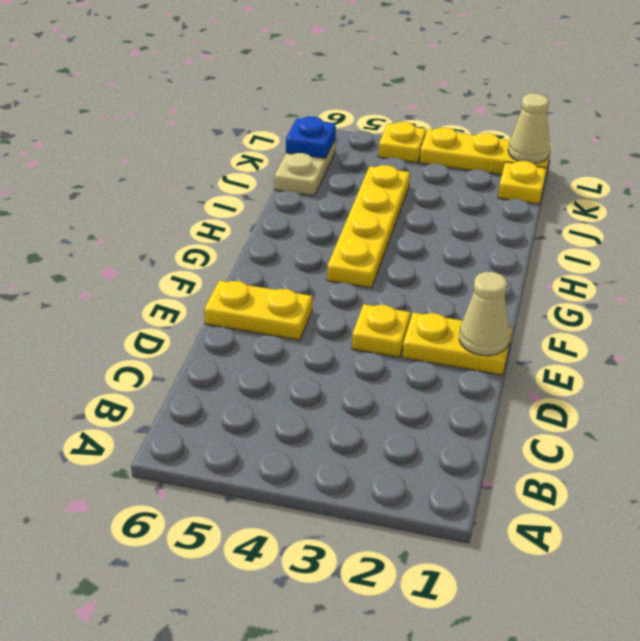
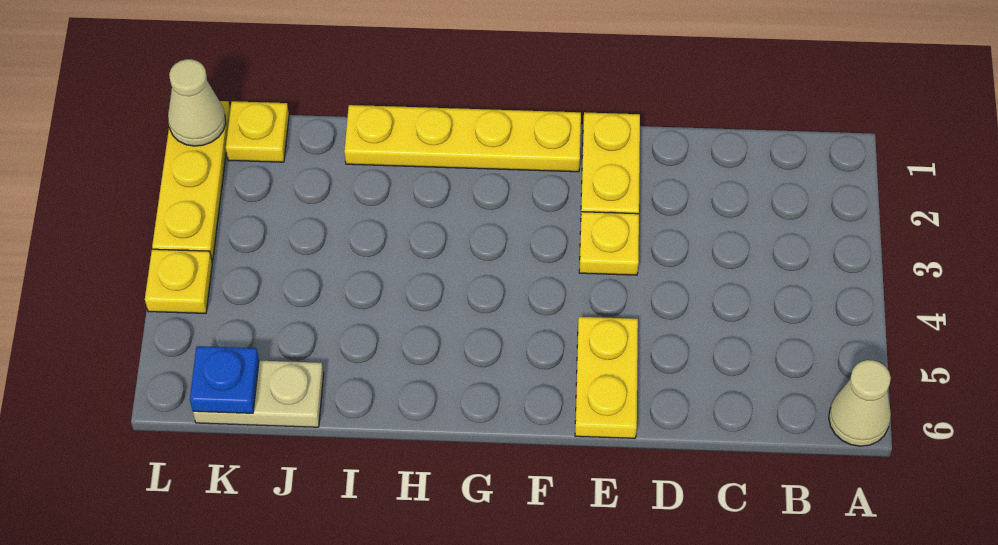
tan 1x1 cone [459,272,510,356] -> tan 1x1 cone moved to [829,360,891,446]
yellow 1x4 plate [327,165,410,288] -> yellow 1x4 plate moved to [344,105,581,172]

